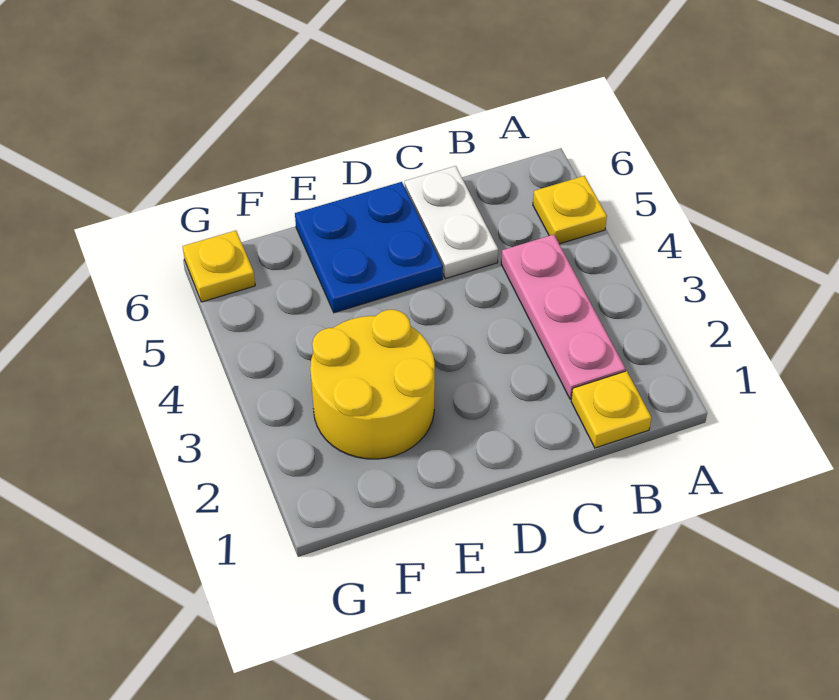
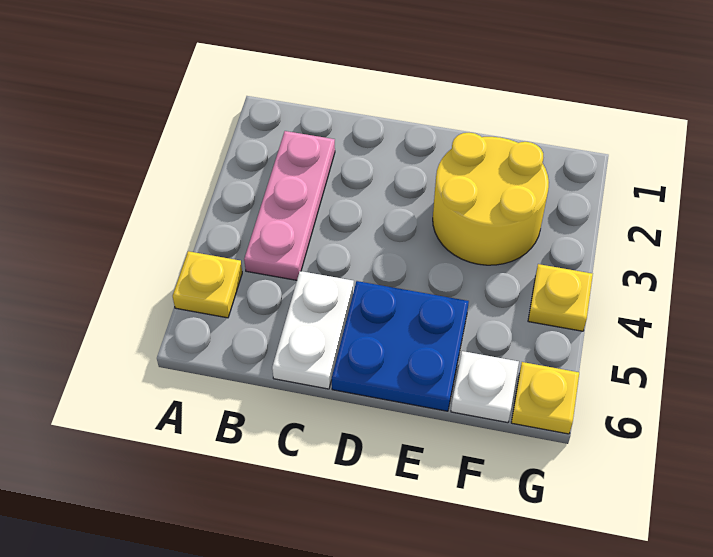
yellow 1x1 plate [571,371,651,448] -> yellow 1x1 plate moved to [528,264,593,331]
none -> white 1x1 plate [451,351,519,423]

